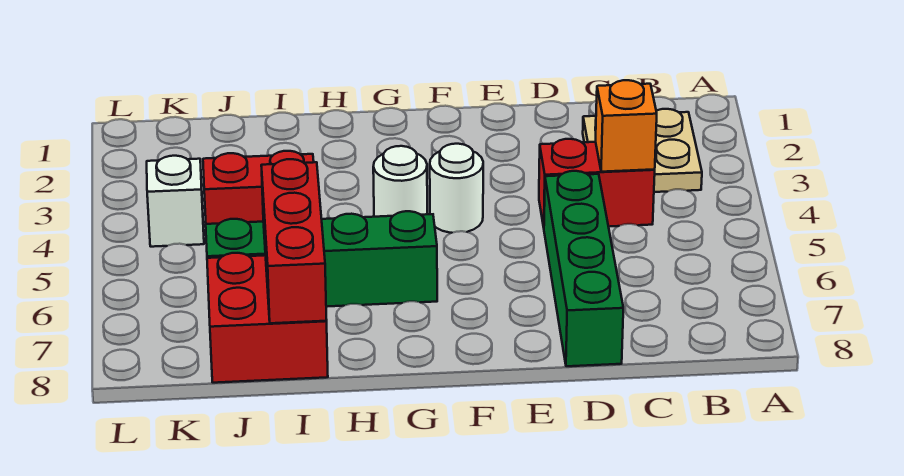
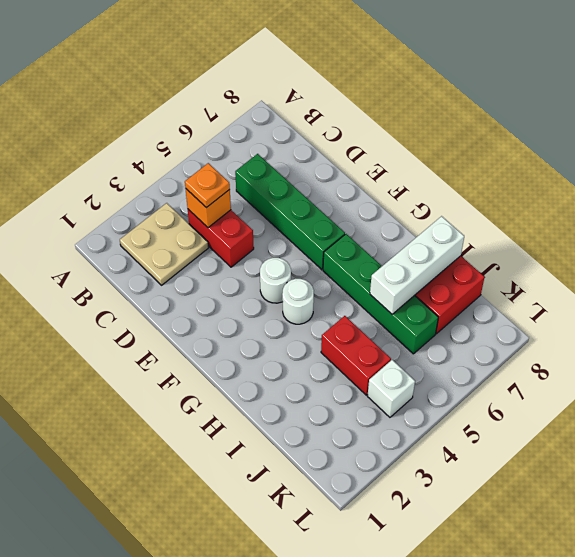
none -> orange 1x1 plate [185,163,230,208]
green 1x4 brick [544,171,623,366] -> green 1x4 brick turned to [235,154,345,270]
red 1x3 brick [261,159,327,323] -> white 1x3 brick [370,216,464,314]

